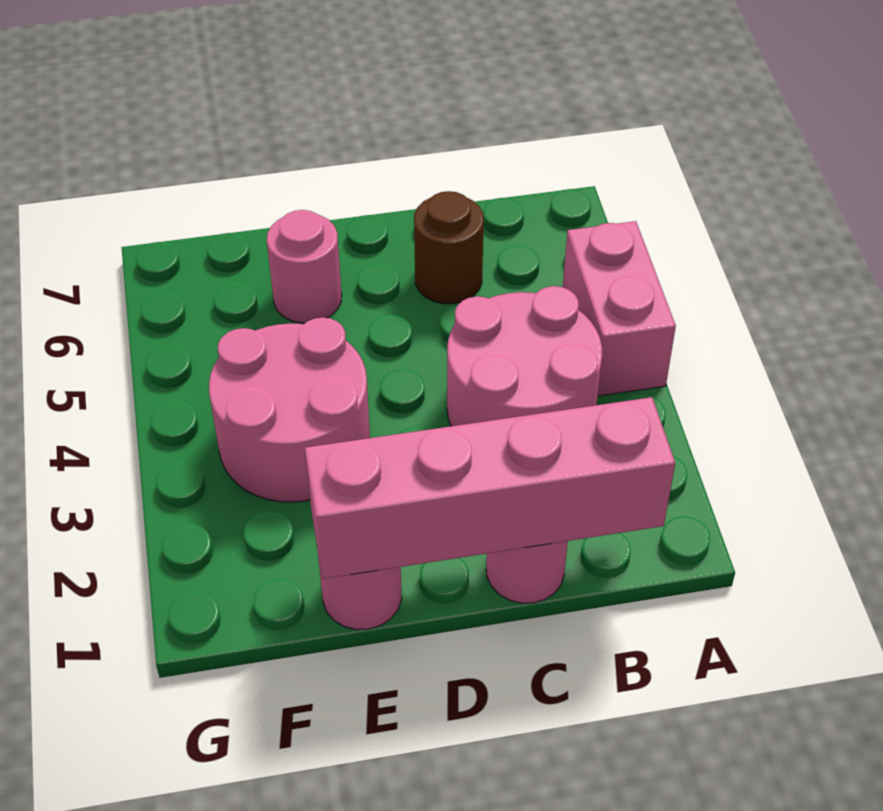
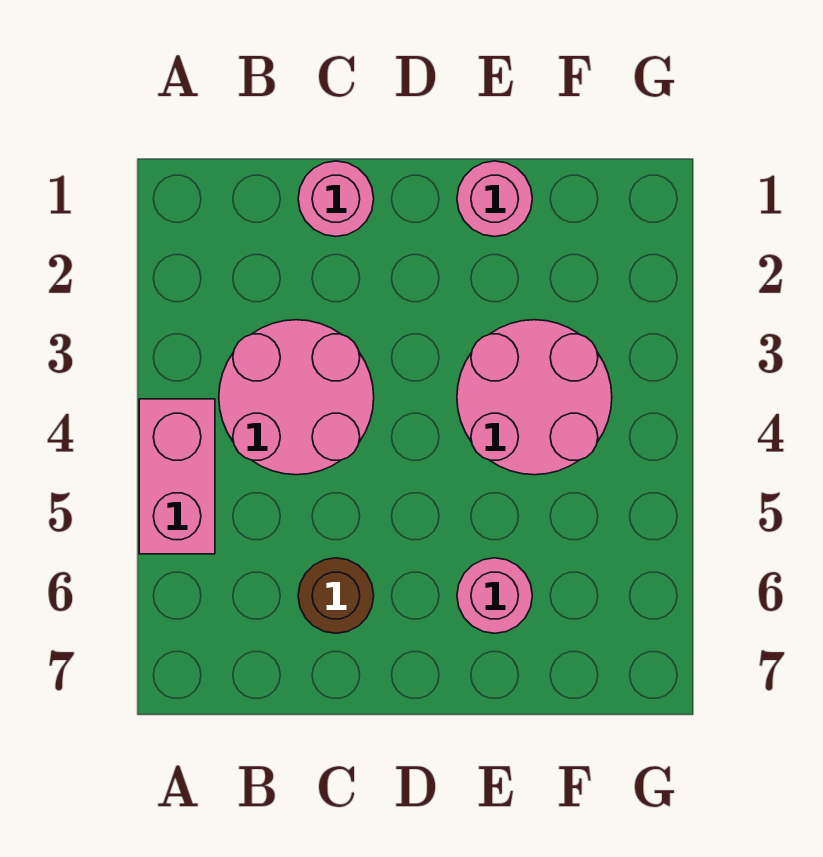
pink 1x4 brick [305,397,675,579] -> none

